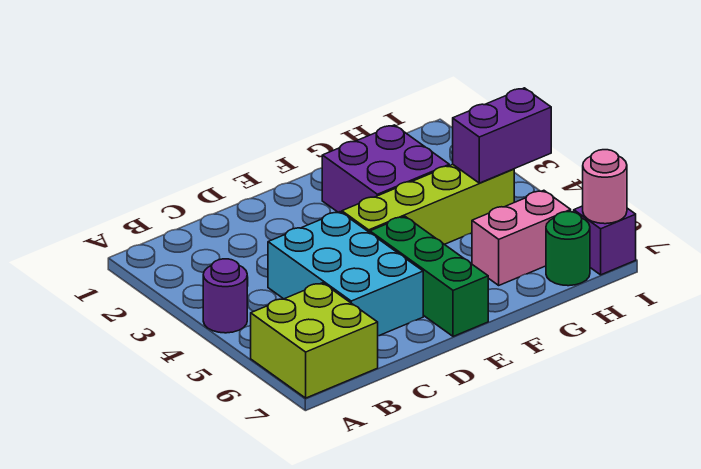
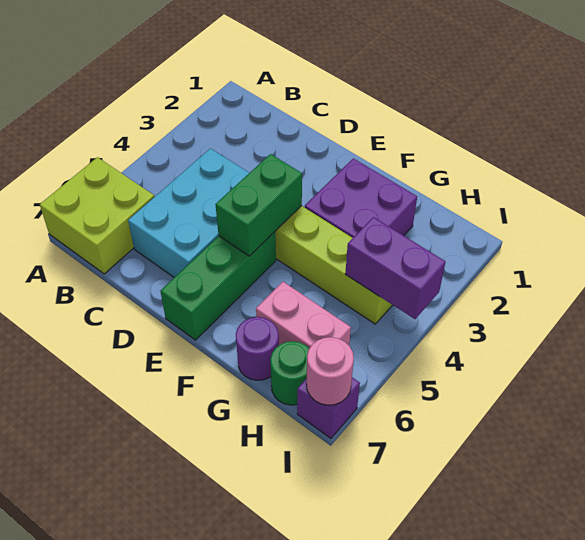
purple 1x1 round brick [203,259,247,333] -> purple 1x1 round brick moved to [236,317,279,380]
none -> green 1x2 brick [215,154,302,256]

